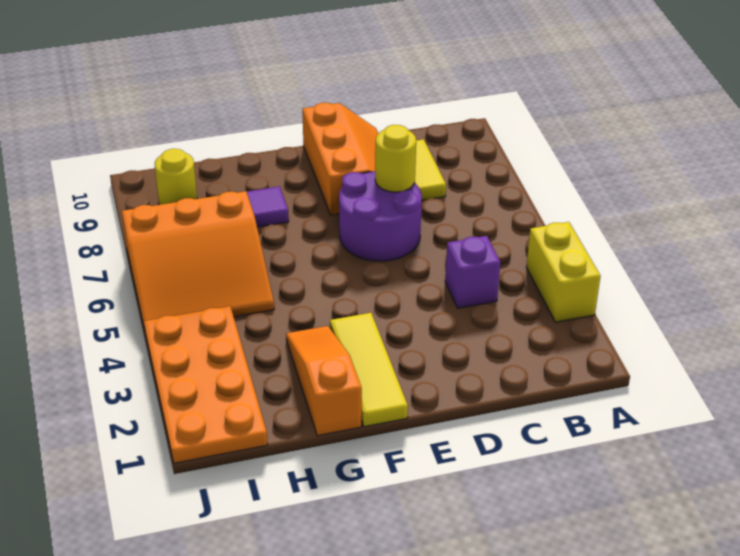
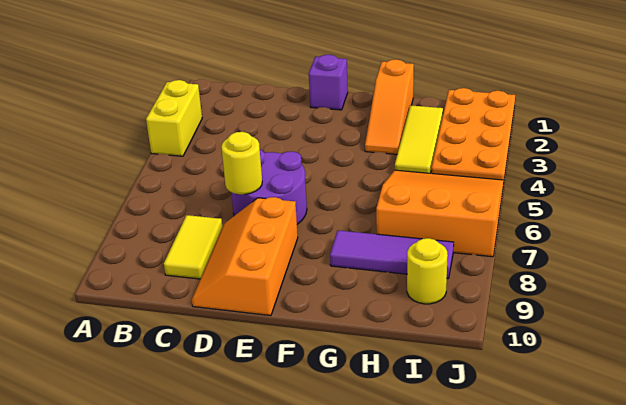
purple 1x1 brick [445,236,500,308] -> purple 1x1 brick moved to [309,55,348,110]
yellow 1x3 tile [330,313,408,427] -> yellow 1x3 tile moved to [395,105,443,173]

